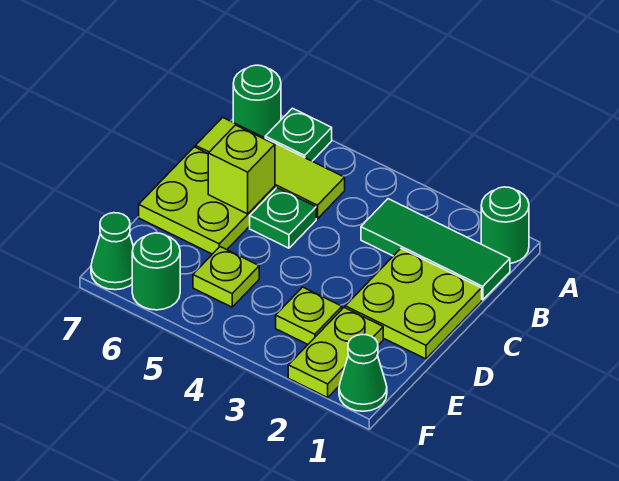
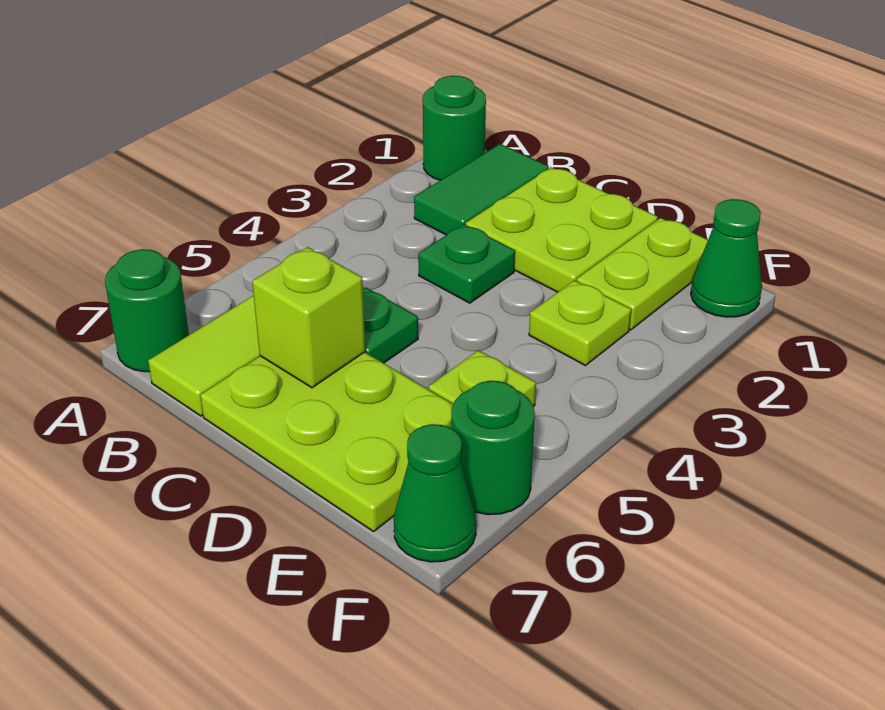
green 1x1 plate [265,108,332,161] -> green 1x1 plate moved to [418,224,515,303]
green 1x3 tile [361,199,510,300] -> green 1x2 tile [414,144,549,235]
lime 2x2 plate [139,147,275,254] -> lime 2x3 plate [200,352,453,532]
lime 1x2 plate [288,308,383,398] -> lime 1x2 plate turned to [576,218,708,330]

